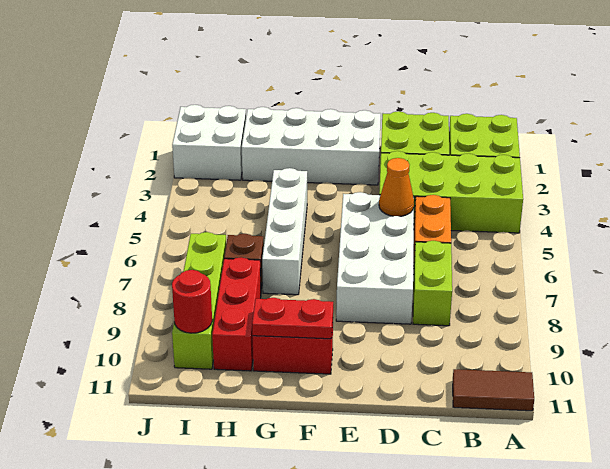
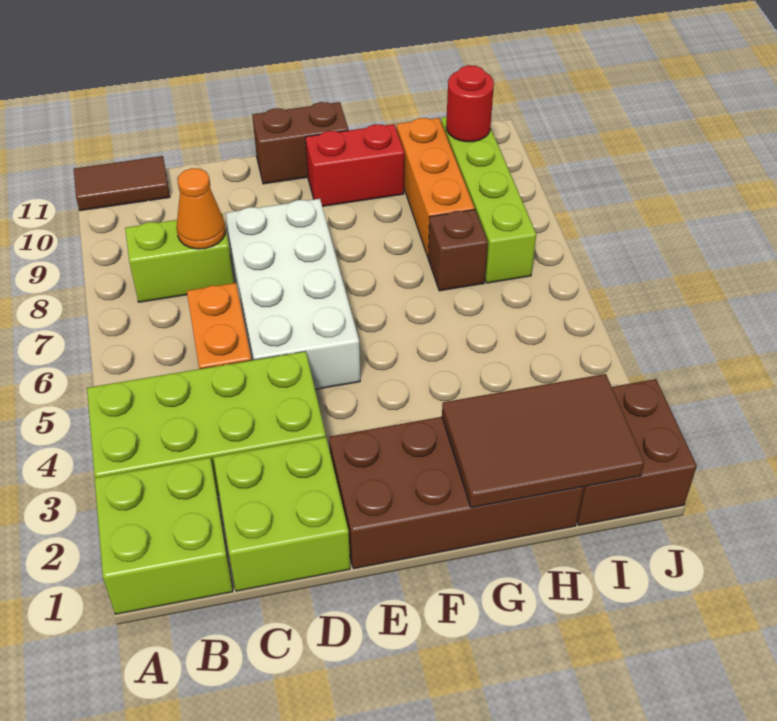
lime 1x2 brick [413,241,452,326] -> lime 1x2 brick turned to [125,213,234,302]
orange 1x1 cone [379,158,414,216] -> orange 1x1 cone moved to [176,168,226,249]
white 2x4 brick [242,107,381,185] -> brown 2x4 brick [329,417,584,569]
none -> brown 1x2 brick [252,102,349,184]
red 1x2 plate [252,298,333,339] -> none
none -> brown 2x3 tile [442,374,644,508]
white 1x4 brick [262,168,307,295] -> none
red 1x3 brick [212,257,261,371] -> orange 1x3 brick [397,118,475,257]
white 2x2 brick [172,105,246,180] -> brown 2x2 brick [577,379,697,525]

